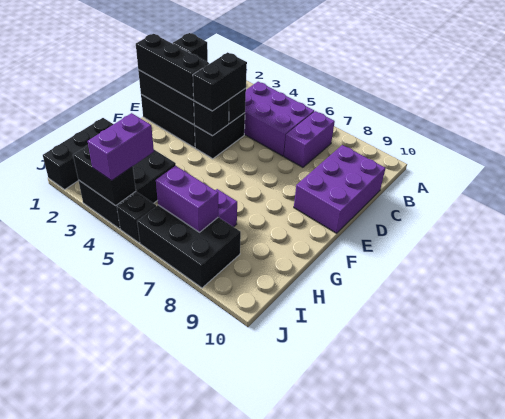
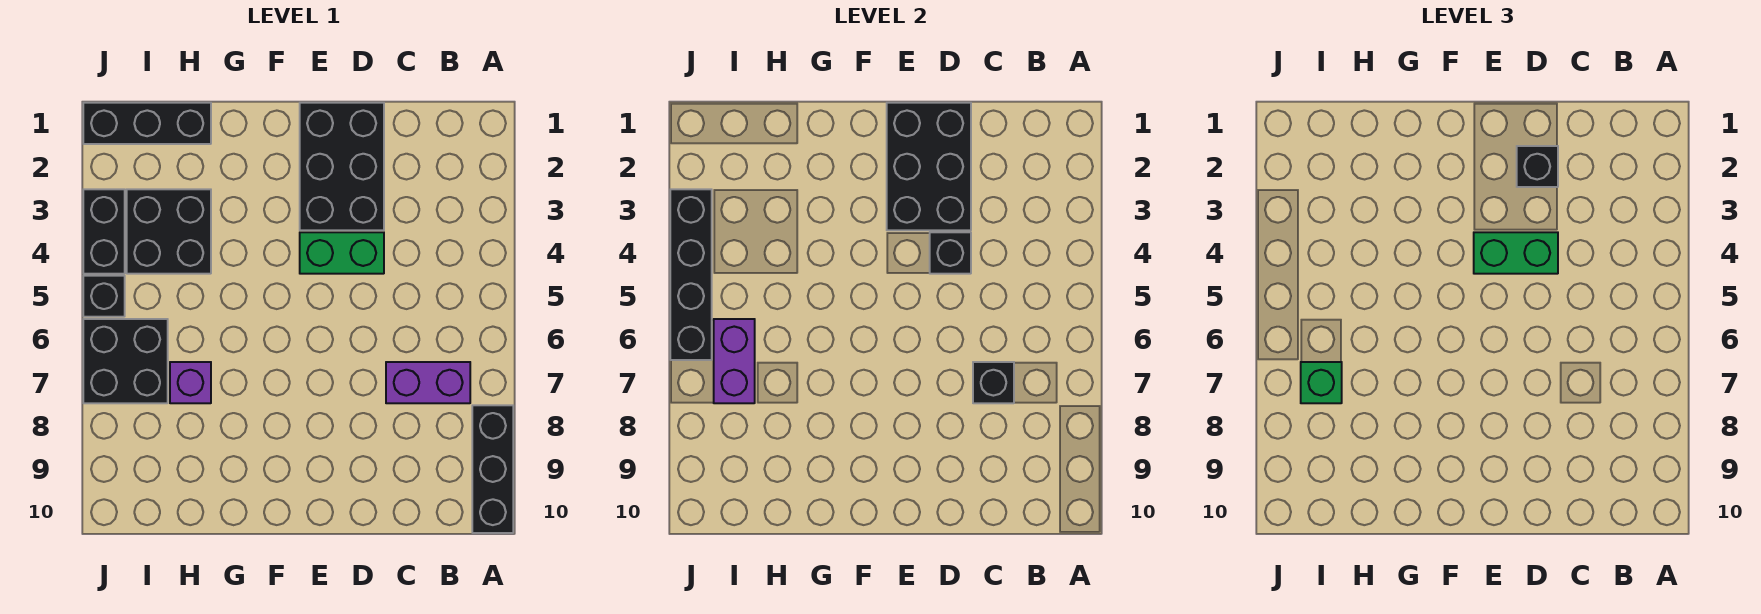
purple 2x3 brick [244,82,314,156] -> none
purple 2x3 brick [294,145,386,233] -> none
black 1x2 brick [195,113,245,159] -> green 1x2 brick [300,232,384,274]
black 1x2 brick [193,52,247,111] -> green 1x2 brick [1474,232,1558,274]
black 1x3 brick [136,34,209,100] -> black 1x3 brick moved to [472,405,513,533]
black 1x1 brick [194,100,229,136] -> black 1x1 brick moved to [973,362,1014,403]
purple 1x2 brick [88,113,154,181] -> none
black 2x3 brick [137,205,241,288] -> black 2x2 brick [83,319,168,403]
none -> green 1x1 brick [1301,362,1342,403]
black 1x2 brick [73,145,136,206] -> black 1x4 brick [670,189,712,360]

